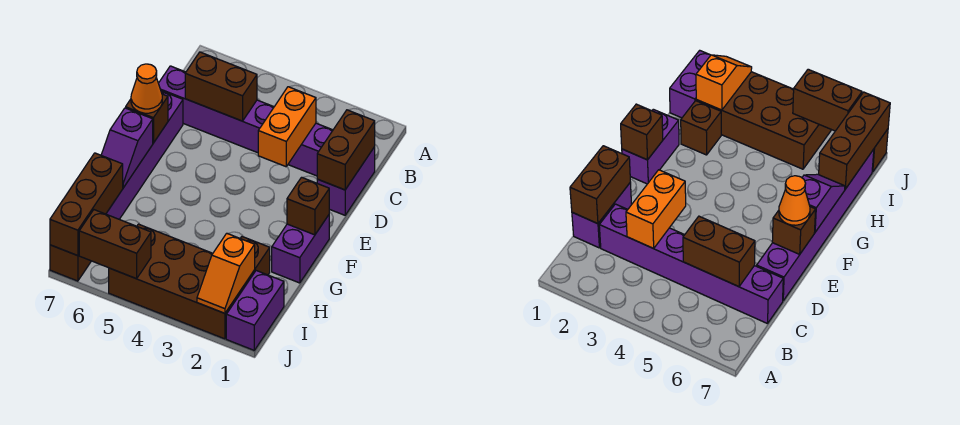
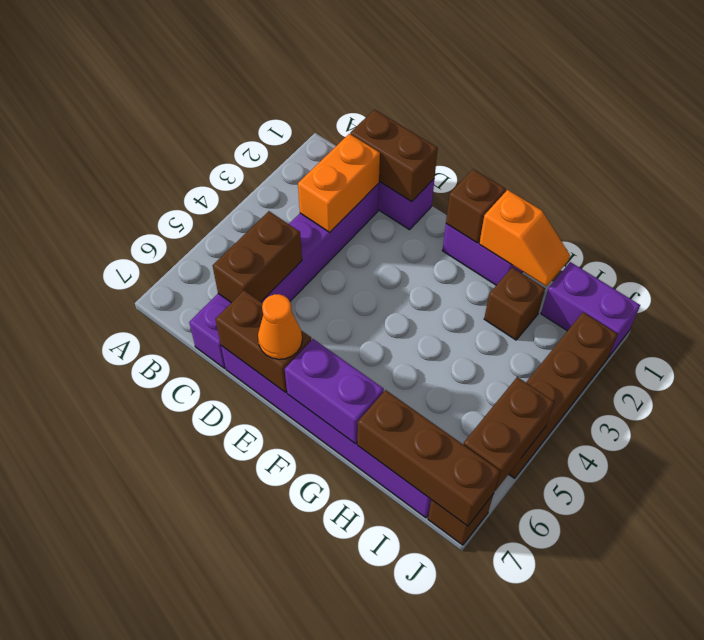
orange 1x2 brick [258,87,316,167] -> orange 1x2 brick turned to [298,134,380,232]
brown 1x1 brick [126,94,168,143] -> brown 1x2 brick [215,290,311,393]
purple 1x2 slope [101,108,153,188] -> purple 1x2 brick [285,339,384,444]
brown 2x4 brick [109,224,255,339] -> brown 1x4 brick [509,312,618,478]
orange 1x2 slope [197,233,255,313] -> orange 1x2 slope moved to [479,190,570,286]

